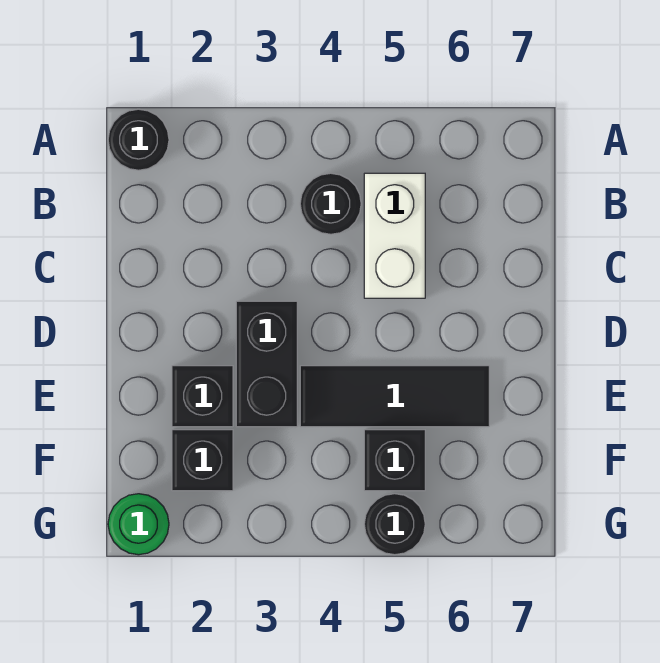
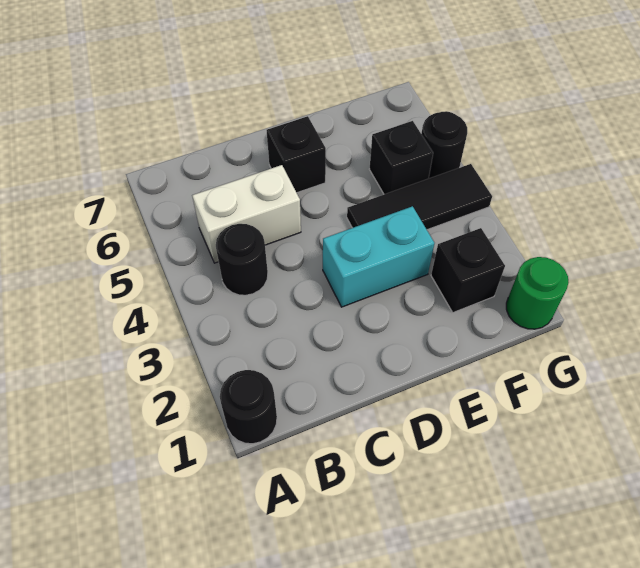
black 1x2 brick [236,301,297,427] -> cyan 1x2 brick [323,206,434,307]
black 1x1 brick [172,366,233,427] -> black 1x1 brick moved to [267,116,326,193]
black 1x3 tile [300,366,489,427] -> black 1x3 tile turned to [347,164,492,230]

